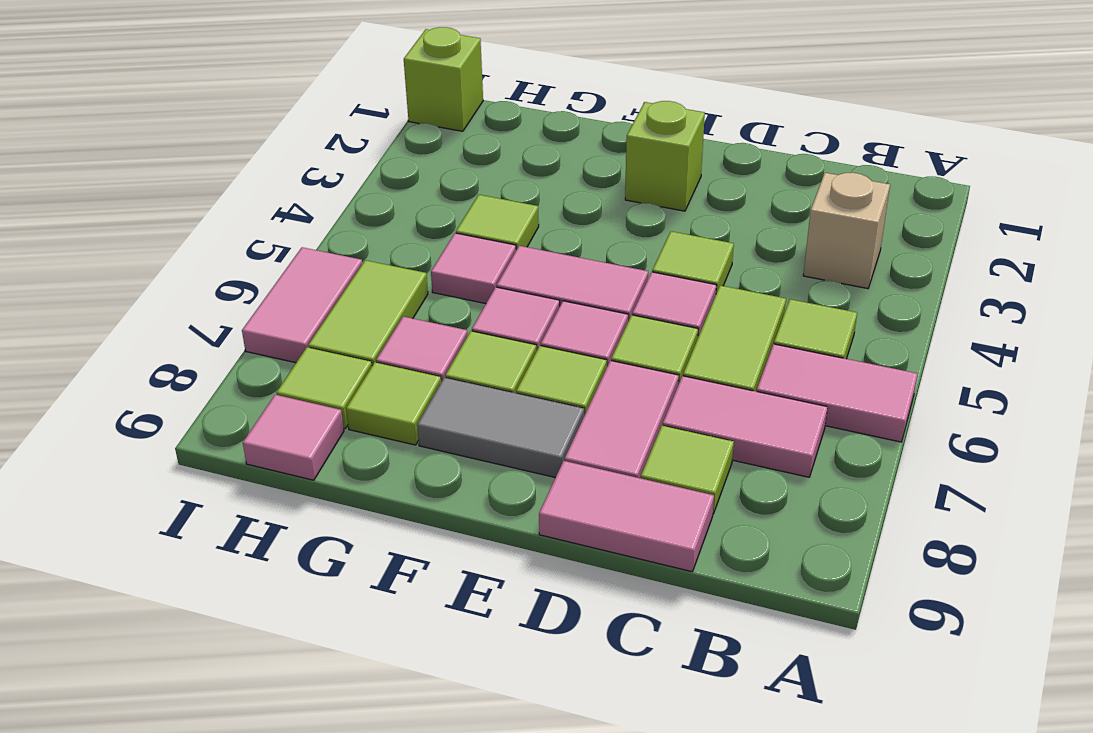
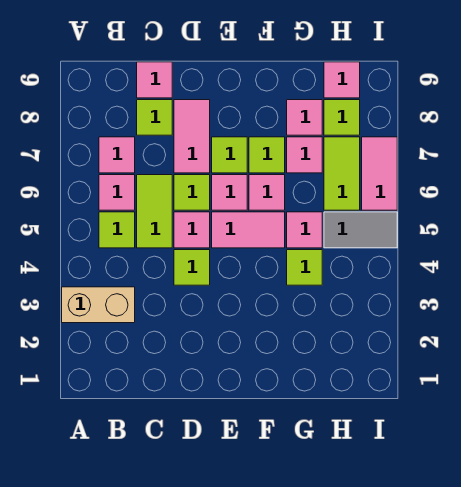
pink 1x2 tile [757,344,917,442] -> pink 1x1 tile [99,175,135,210]
tan 1x1 brick [803,173,890,289] -> tan 1x2 brick [62,287,135,323]
pink 1x2 tile [663,376,828,477] -> pink 1x1 tile [99,137,135,173]
pink 1x2 tile [539,461,714,572] -> pink 1x1 tile [137,62,172,98]
lime 1x1 brick [625,101,705,211] -> none
grey 1x2 tile [417,377,584,478] -> grey 1x2 tile moved to [324,212,397,248]
lime 1x1 tile [346,362,441,445] -> pink 1x1 tile [287,100,322,135]
lime 1x1 brick [404,27,483,131] -> none

